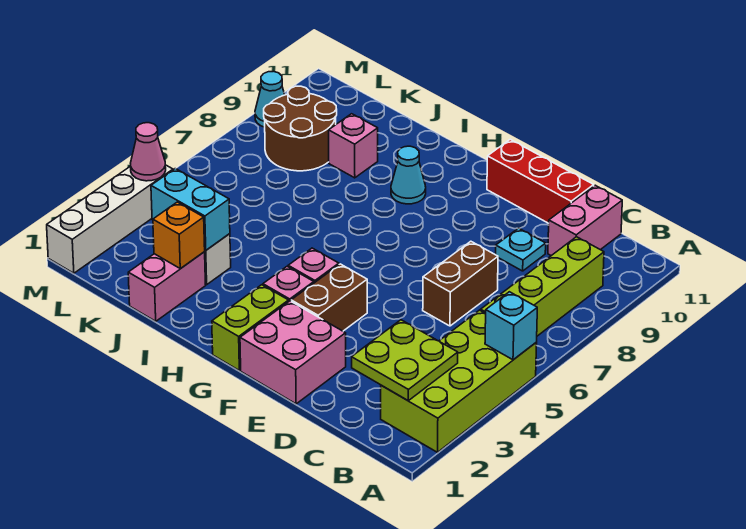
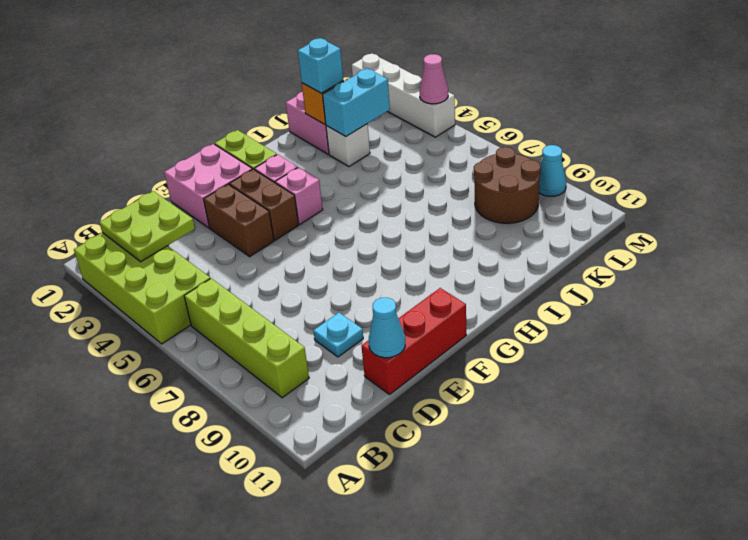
cyan 1x1 brick [485,292,537,360] -> cyan 1x1 brick moved to [298,38,343,93]
pink 1x2 brick [548,185,622,256] -> none
brown 1x2 brick [423,241,498,326] -> brown 1x2 brick moved to [204,184,274,257]
cyan 1x1 cone [391,146,426,204] -> cyan 1x1 cone moved to [369,298,405,358]
pink 1x1 brick [329,114,378,178] -> none

